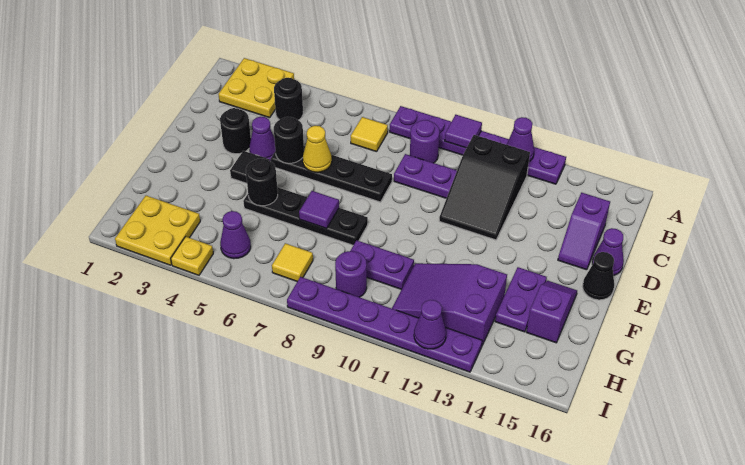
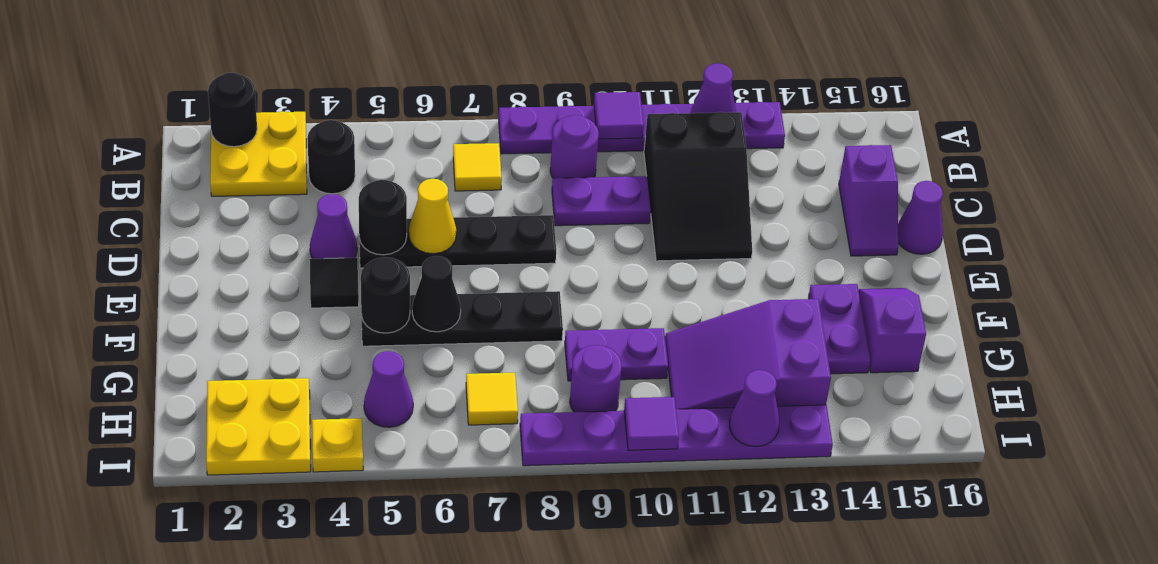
black 1x1 round brick [220,108,251,154] -> black 1x1 round brick moved to [208,73,257,147]
black 1x1 cone [583,252,614,300] -> black 1x1 cone moved to [412,256,461,332]
purple 1x1 tile [299,191,339,229] -> purple 1x1 tile moved to [624,397,679,450]

